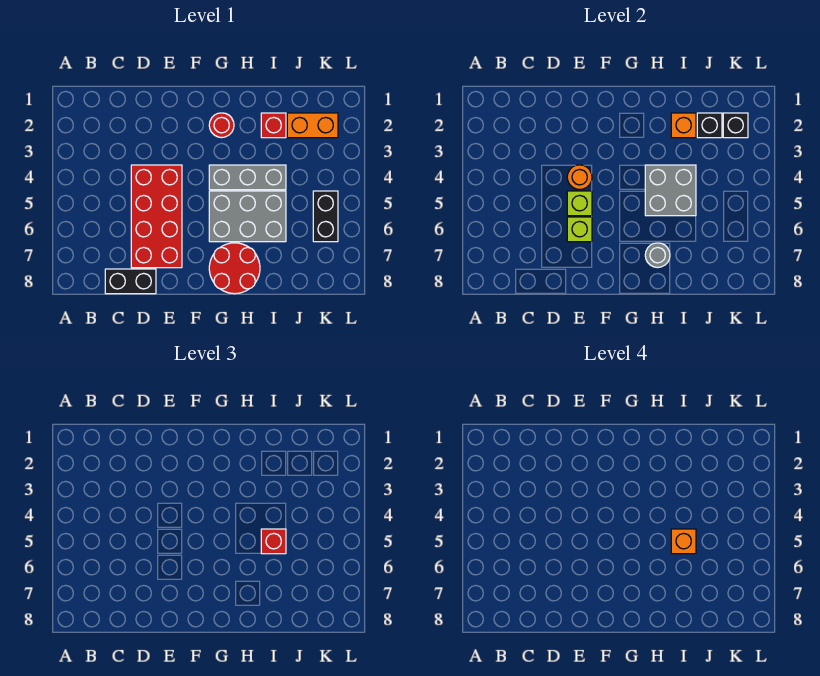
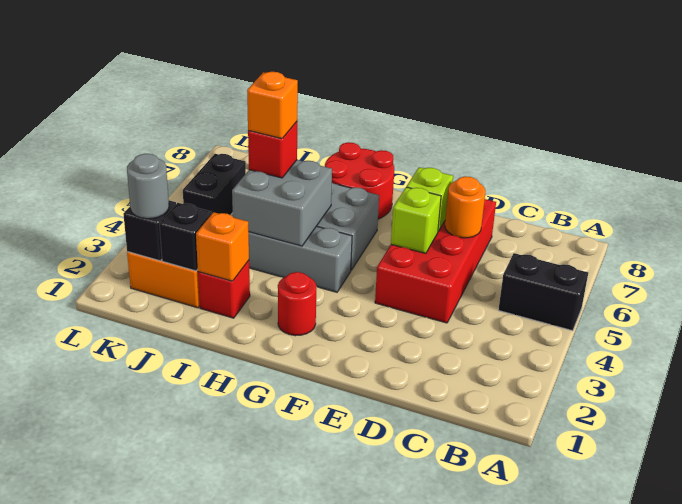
black 1x2 brick [105,269,156,294] -> black 1x2 brick moved to [498,253,588,331]
orange 1x1 round brick [567,165,592,190] -> orange 1x1 round brick moved to [445,176,486,238]
grey 1x1 round brick [645,243,670,268] -> grey 1x1 round brick moved to [127,154,169,219]

